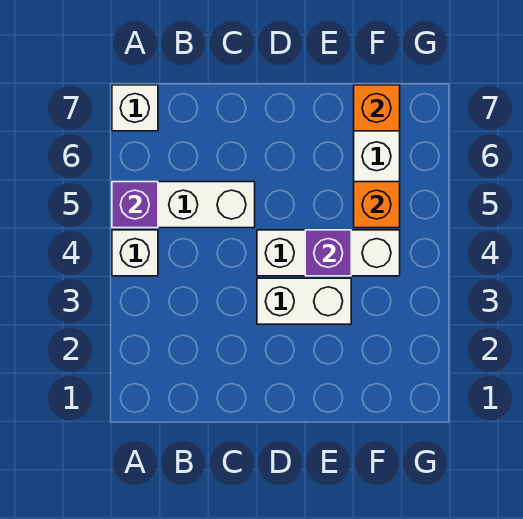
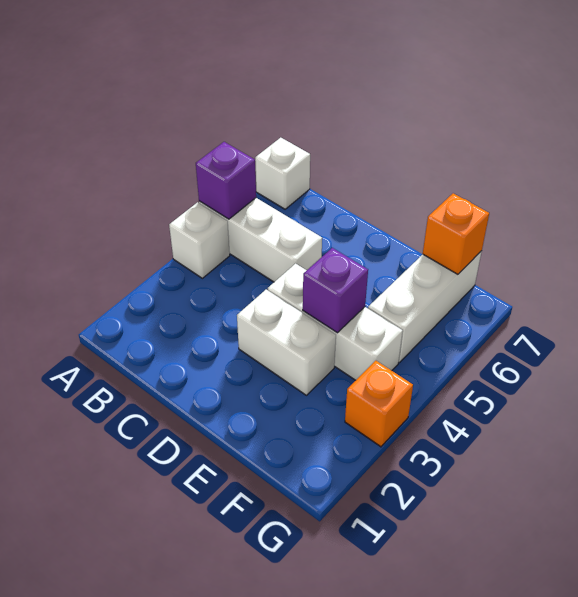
orange 1x1 brick [354,182,400,228] -> orange 1x1 brick moved to [345,361,413,447]

